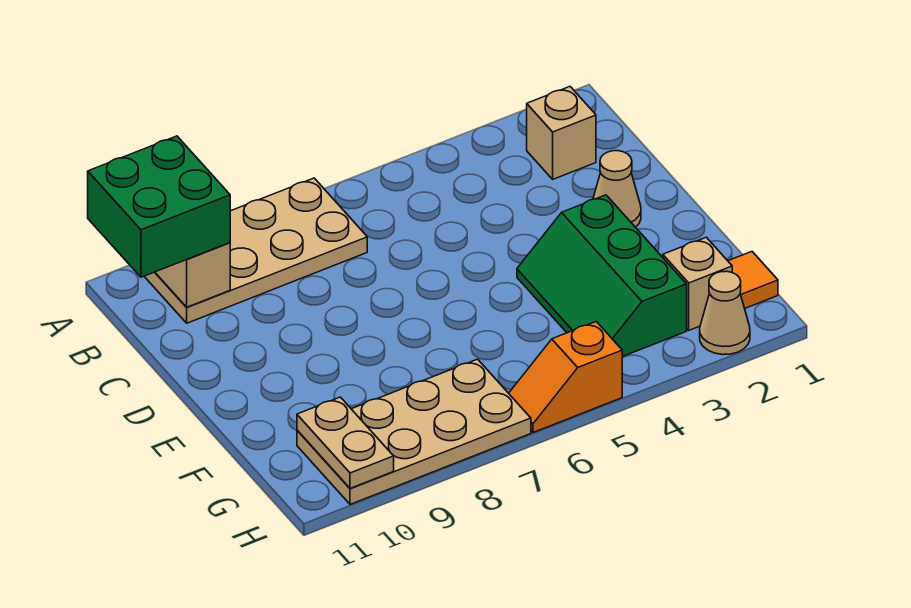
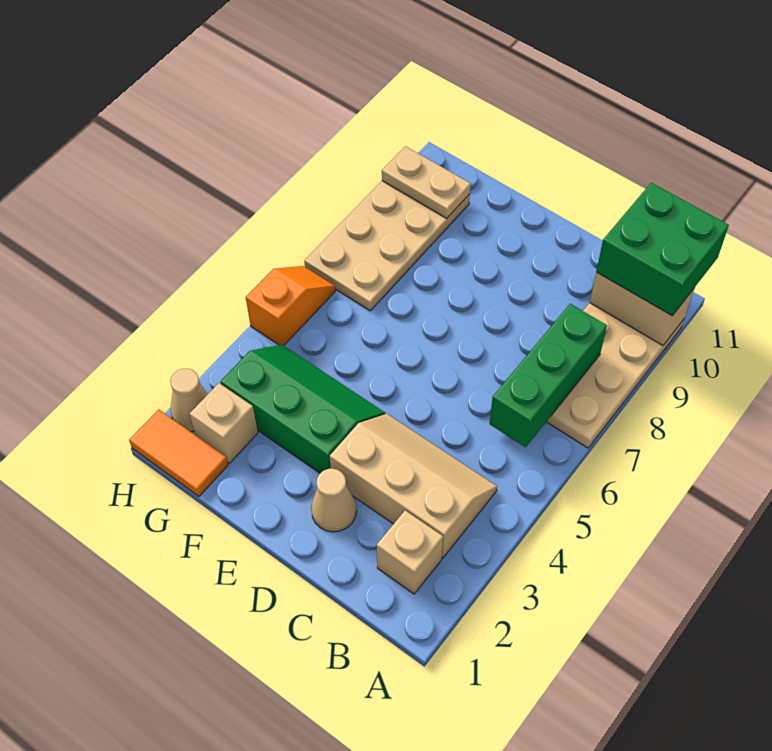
none -> tan 2x3 slope [330,414,497,558]
none -> green 1x3 brick [489,304,607,447]
orange 1x1 tile [728,252,778,308] -> orange 1x2 tile [129,410,228,496]

